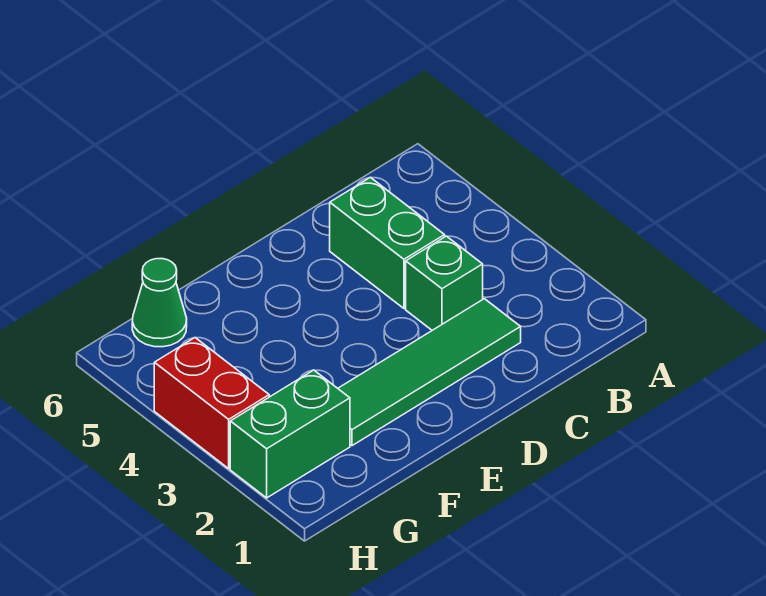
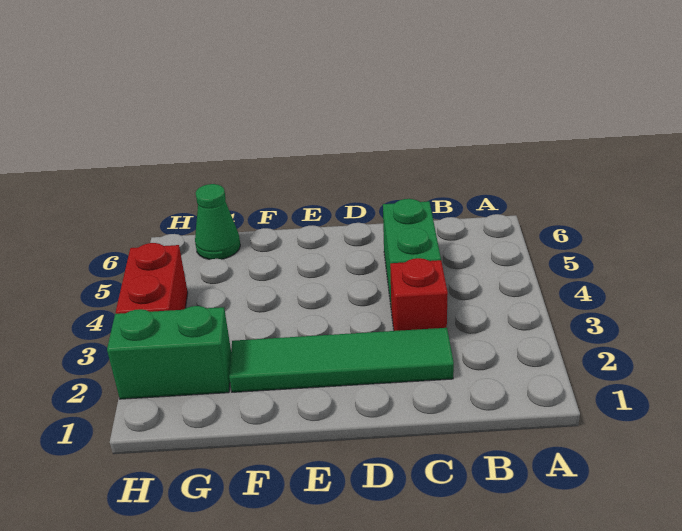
green 1x1 brick [406,236,483,330] -> red 1x1 brick [390,258,448,331]

